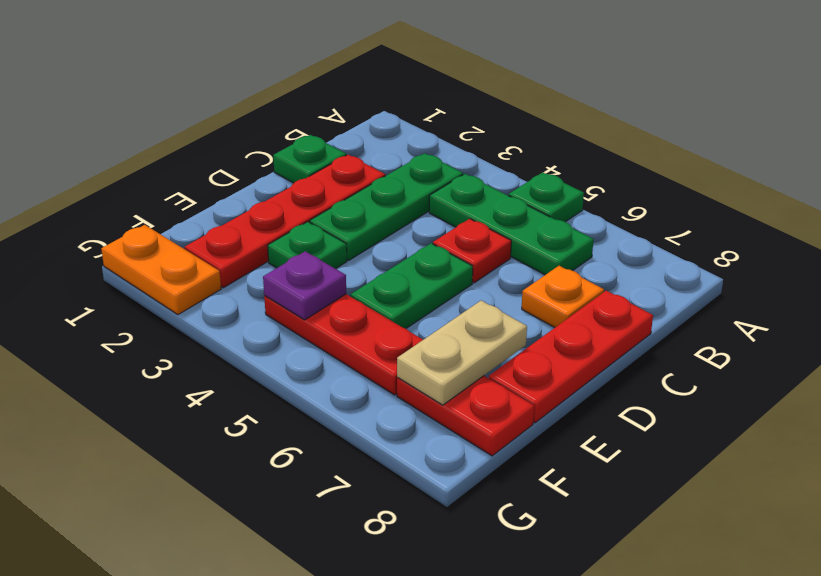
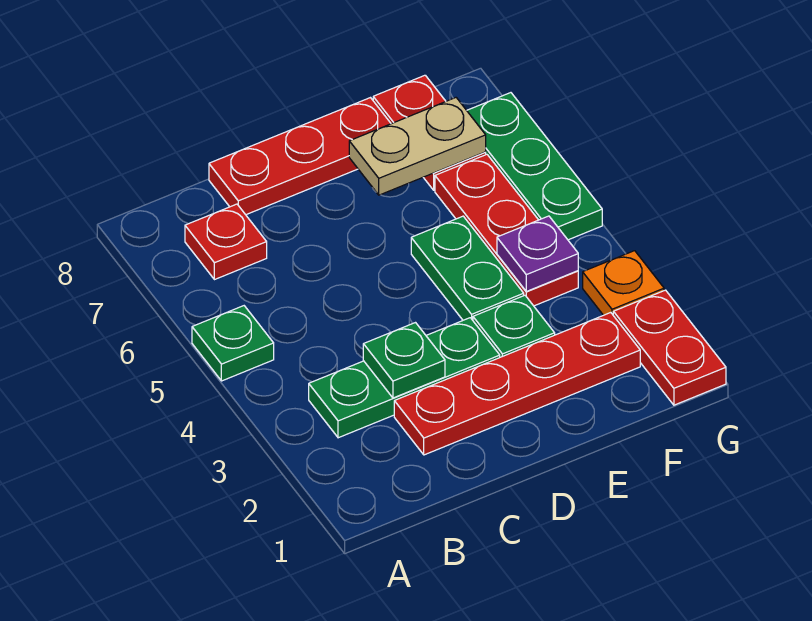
green 1x3 plate [429,174,593,275] -> green 1x3 plate moved to [467,93,602,240]
green 1x1 plate [273,135,346,183] -> green 1x1 plate moved to [363,323,445,398]
red 1x1 plate [433,219,511,283] -> red 1x1 plate moved to [185,204,267,280]
orange 1x1 plate [522,266,604,328] -> orange 1x1 plate moved to [583,251,664,315]
green 1x2 plate [351,243,473,329] -> green 1x2 plate turned to [411,216,524,320]
orange 1x2 plate [101,225,221,315] -> red 1x2 plate [613,290,726,405]

